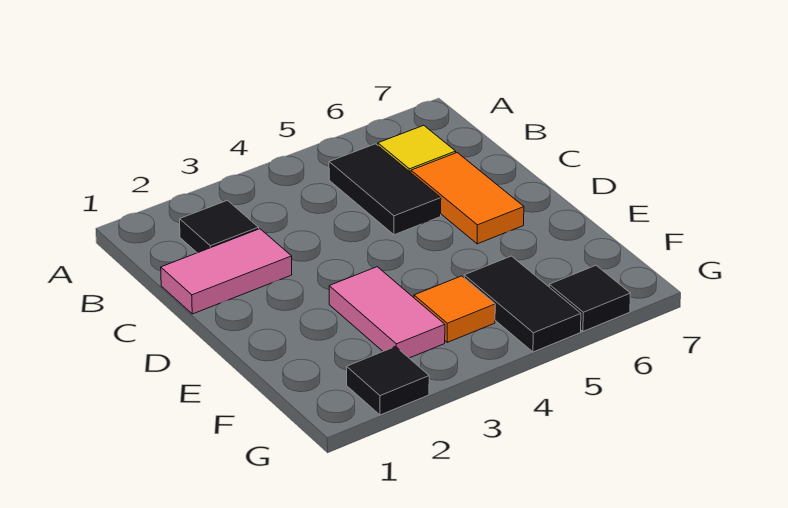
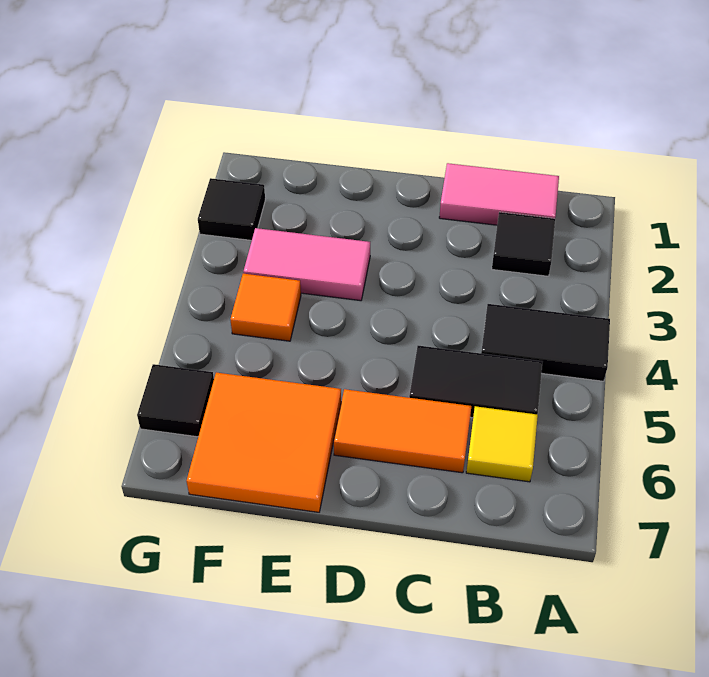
pink 1x2 tile [161,229,292,314] -> pink 1x2 tile turned to [439,163,559,225]
none -> orange 2x2 tile [187,373,341,512]
black 1x2 tile [464,256,581,352] -> black 1x2 tile moved to [481,304,610,381]

